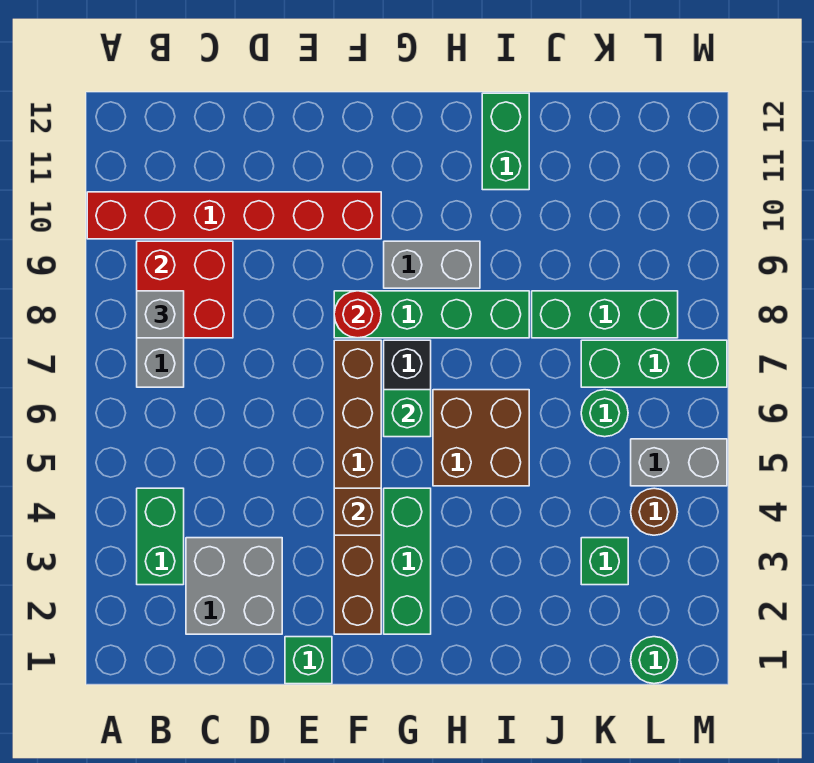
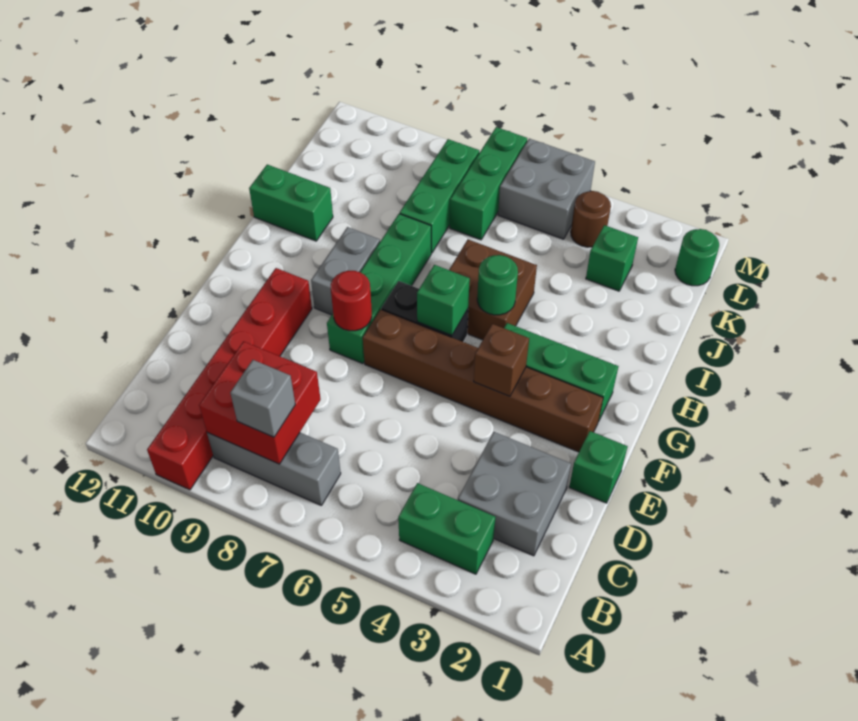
green 1x1 round brick [581,390,628,437] -> green 1x1 round brick moved to [477,255,518,315]
grey 1x2 brick [631,439,727,486] -> grey 2x2 brick [498,139,595,239]

